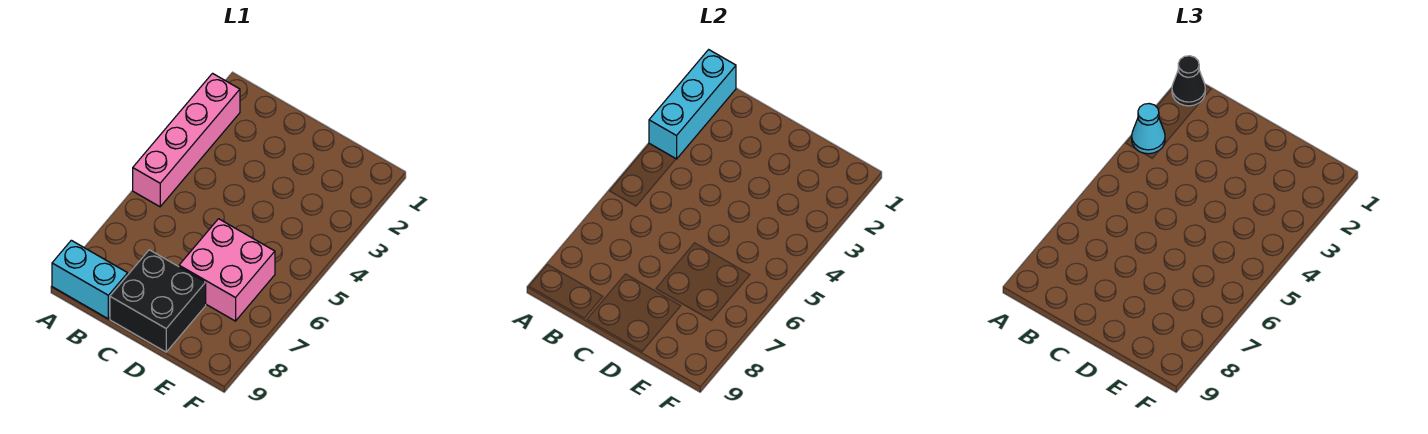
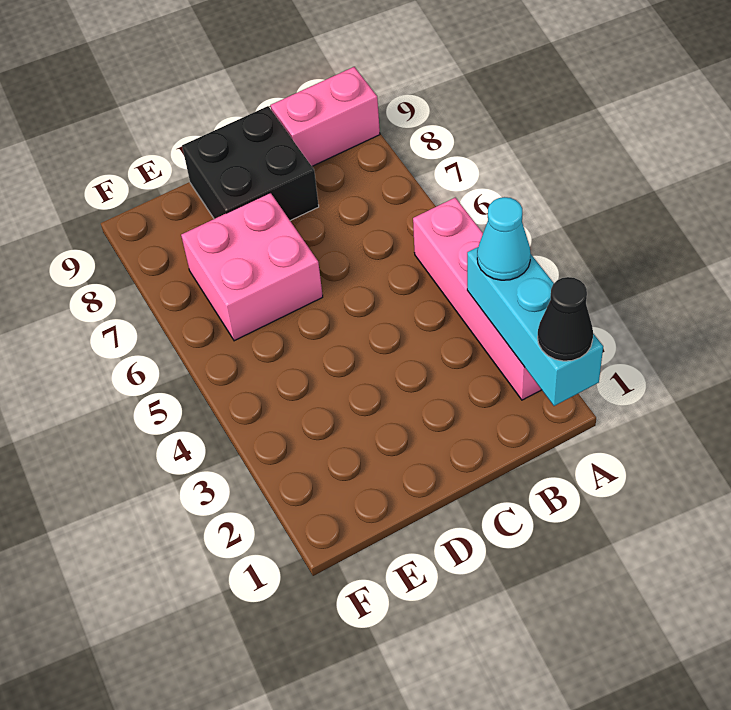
cyan 1x2 brick [52,240,128,319] -> pink 1x2 brick [270,67,380,166]

